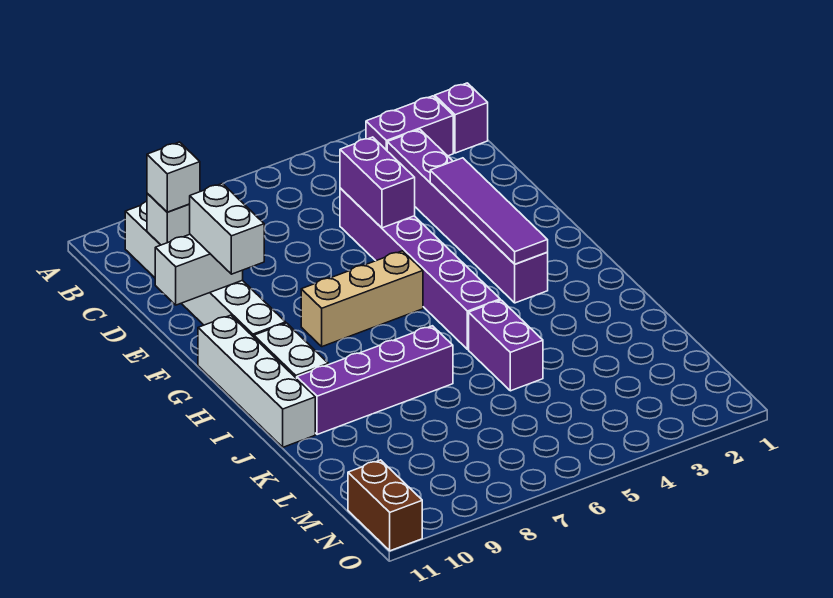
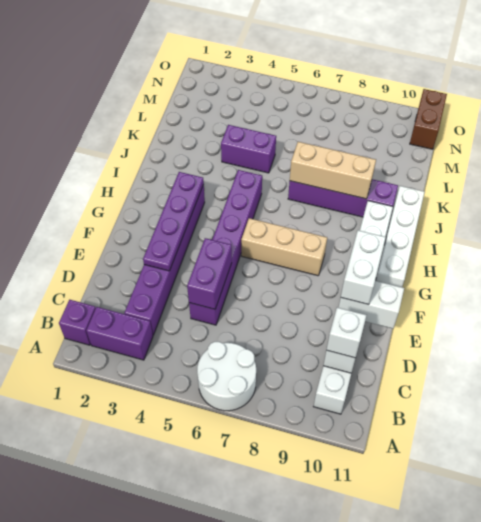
none -> white 2x2 round brick [197,342,256,411]
purple 1x4 tile [430,158,548,264] -> purple 1x4 plate [143,172,204,271]
purple 1x2 brick [469,300,543,391] -> purple 1x2 brick turned to [221,125,276,173]
none -> tan 1x3 brick [290,142,376,199]

